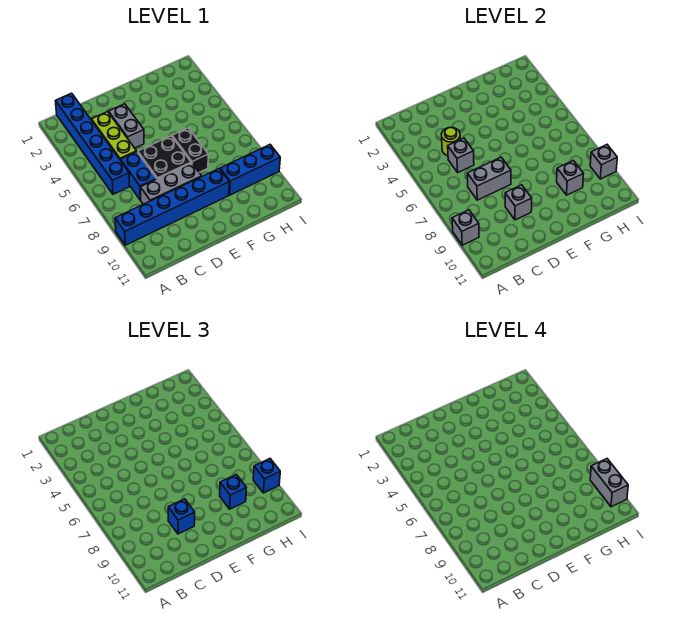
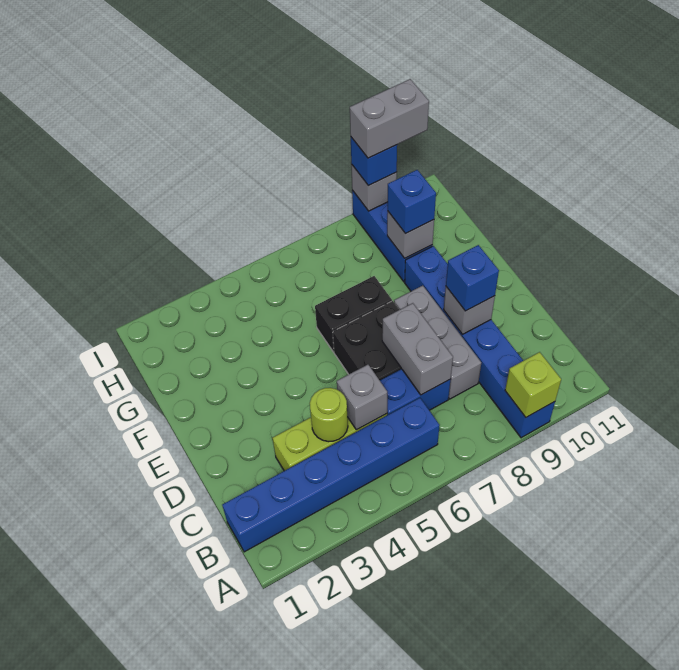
grey 1x1 brick [452,210,479,245] -> lime 1x1 brick [505,352,561,417]
grey 1x2 brick [109,104,144,148] -> none

